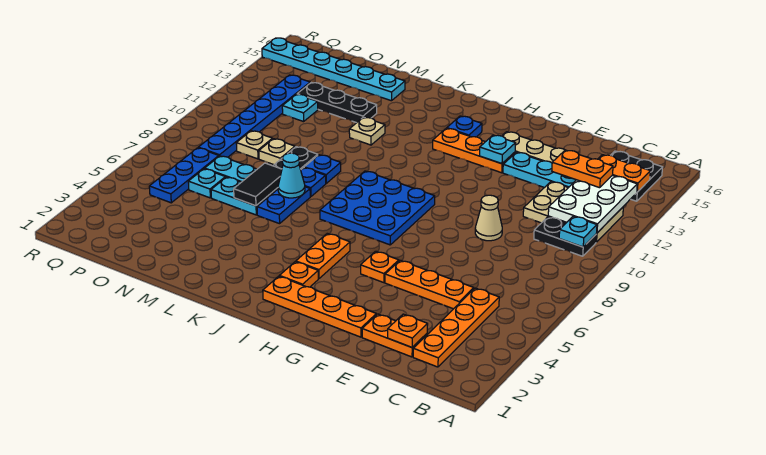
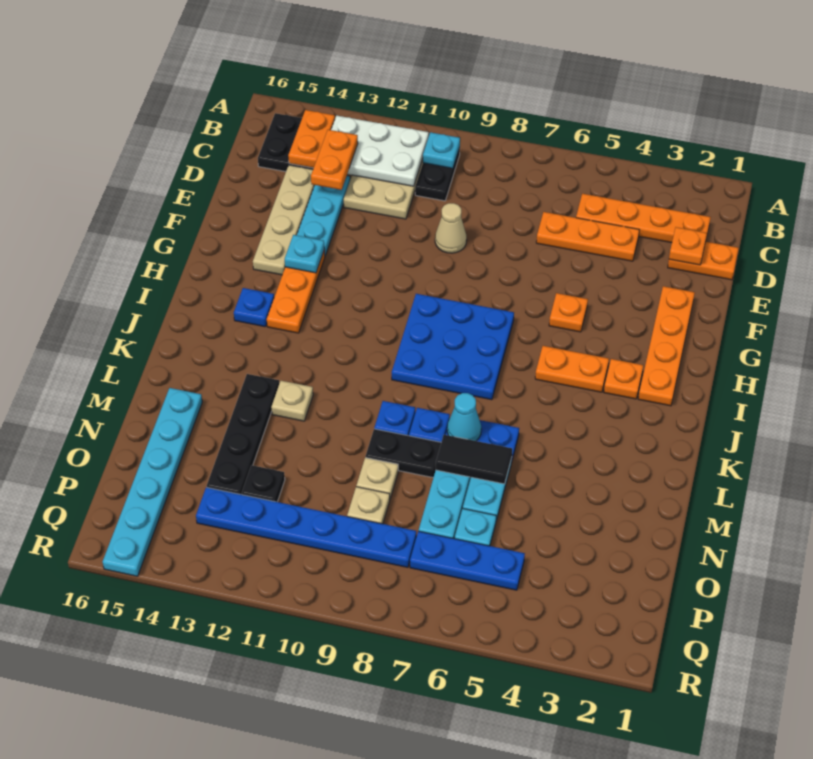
orange 1x2 plate [362,314,427,357] -> orange 1x2 plate turned to [668,242,739,280]
orange 1x3 plate [385,260,474,309] -> orange 1x3 plate turned to [536,212,639,261]
black 1x3 plate [297,83,377,123] -> black 1x4 plate [207,374,279,495]
cyan 1x1 plate [282,94,318,122] -> black 1x1 plate [241,465,285,502]

